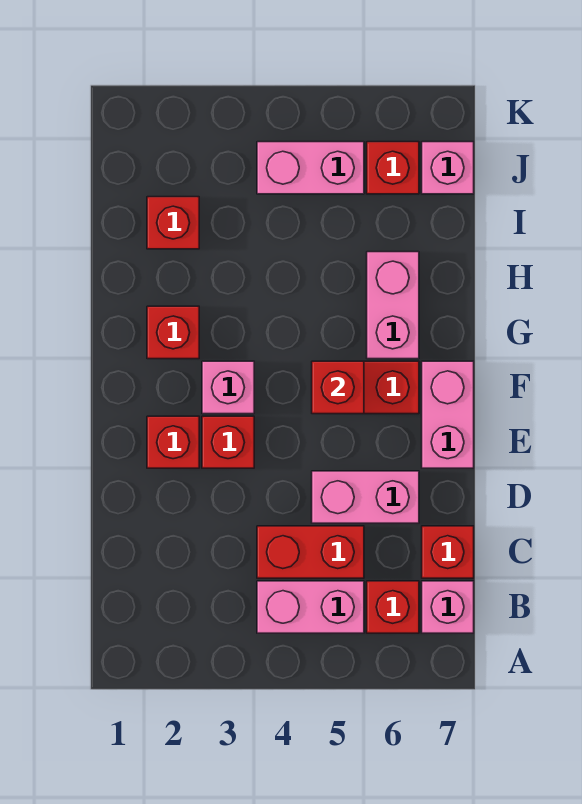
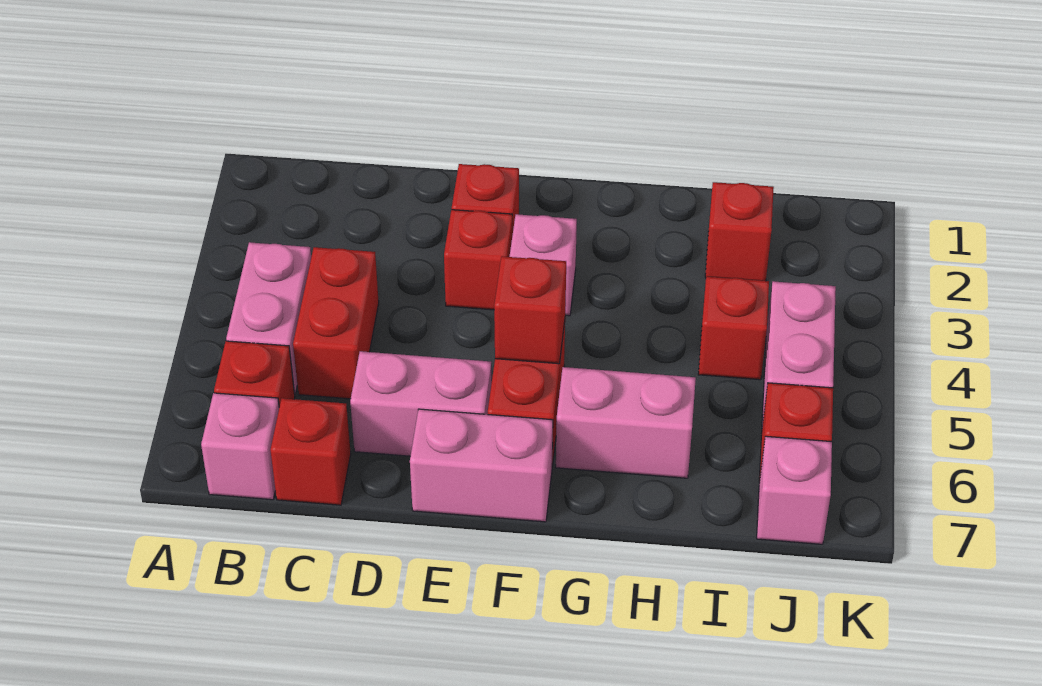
pink 1x2 brick [312,471,419,523] -> pink 1x2 brick turned to [350,351,492,456]
red 1x1 brick [147,306,199,359] -> red 1x1 brick moved to [698,276,769,380]

